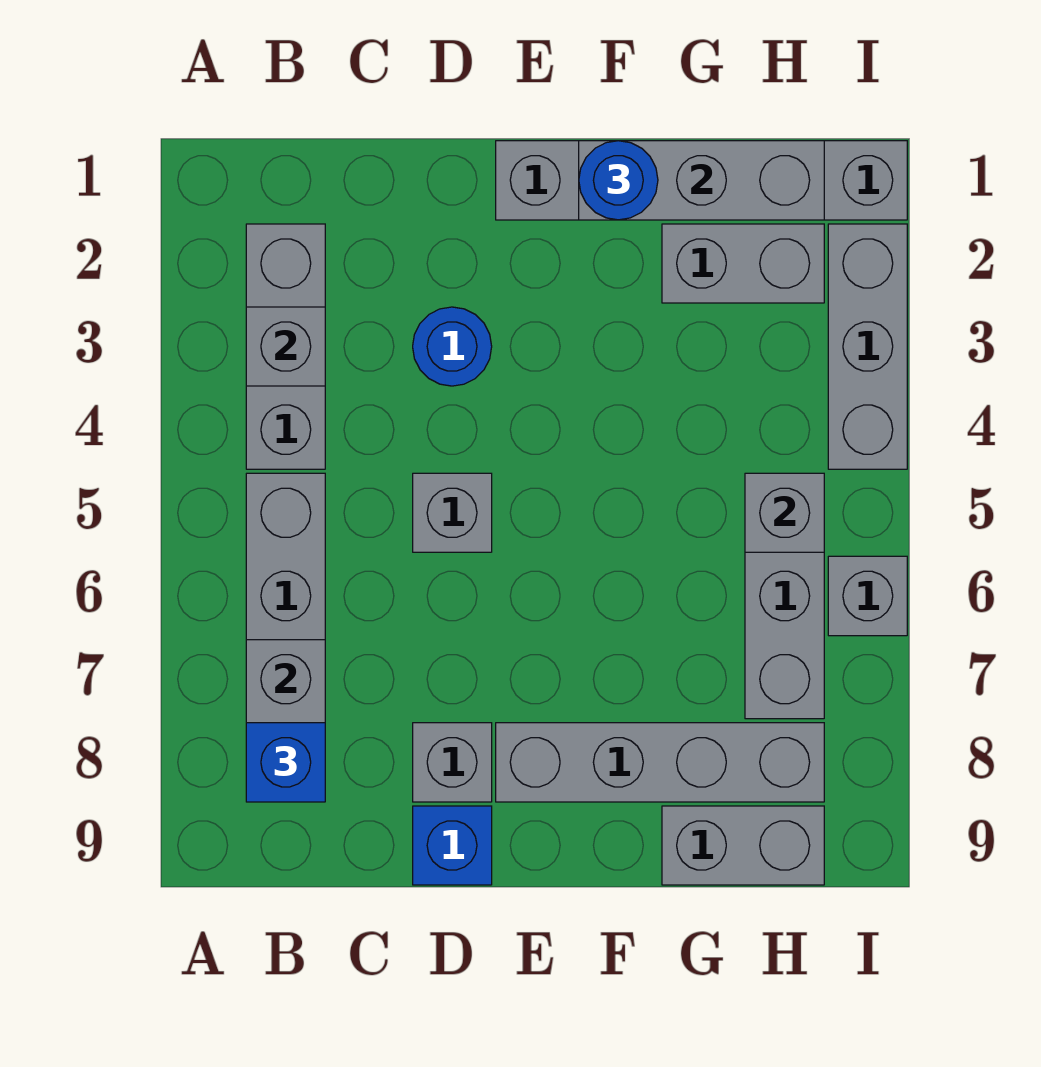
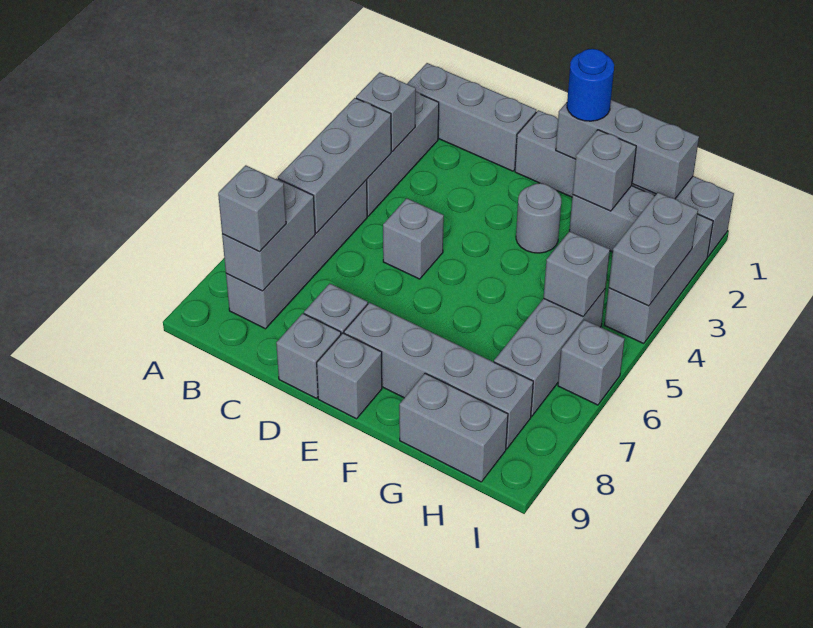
none -> grey 1x3 brick [407,63,536,171]
none -> grey 1x3 brick [278,98,391,233]
blue 1x1 brick [246,723,325,802] -> grey 1x1 brick [218,165,286,251]
blue 1x1 round brick [413,307,492,386] -> none
blue 1x1 brick [413,806,492,885] -> grey 1x1 brick [276,313,341,398]
none -> grey 1x1 brick [317,333,382,419]
none -> grey 1x1 round brick [516,183,562,253]
none -> grey 1x1 brick [573,130,636,211]
none -> grey 1x2 brick [609,192,698,306]

